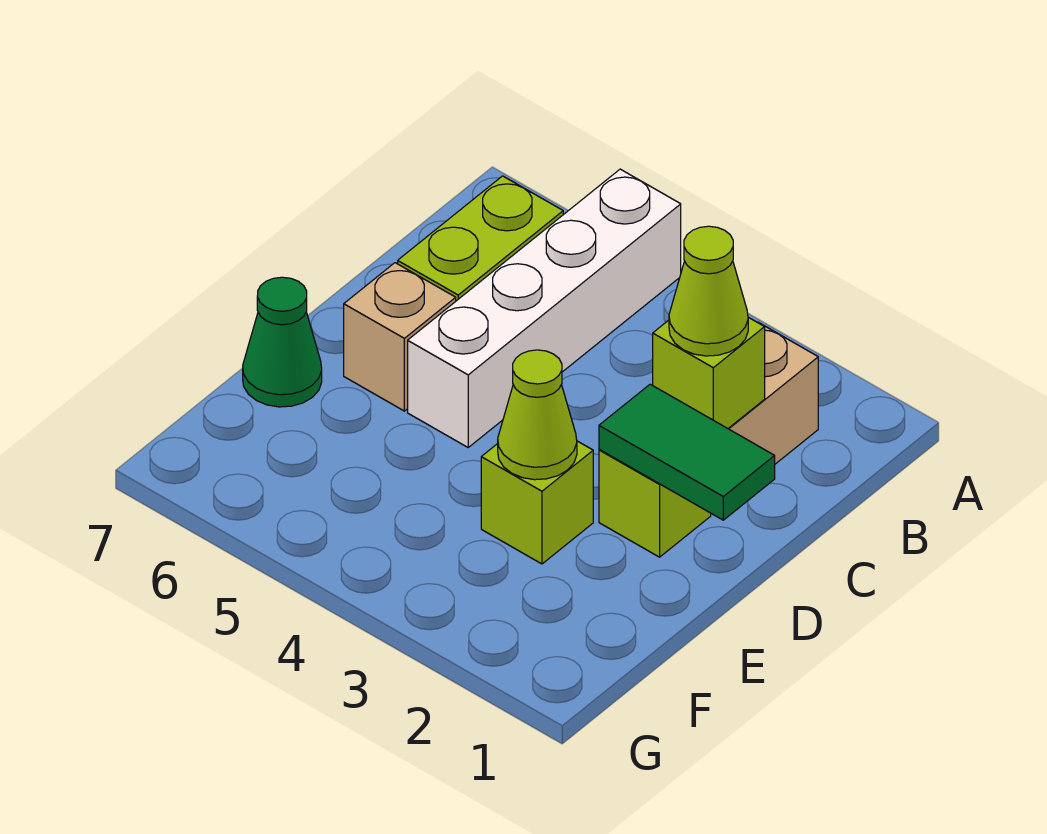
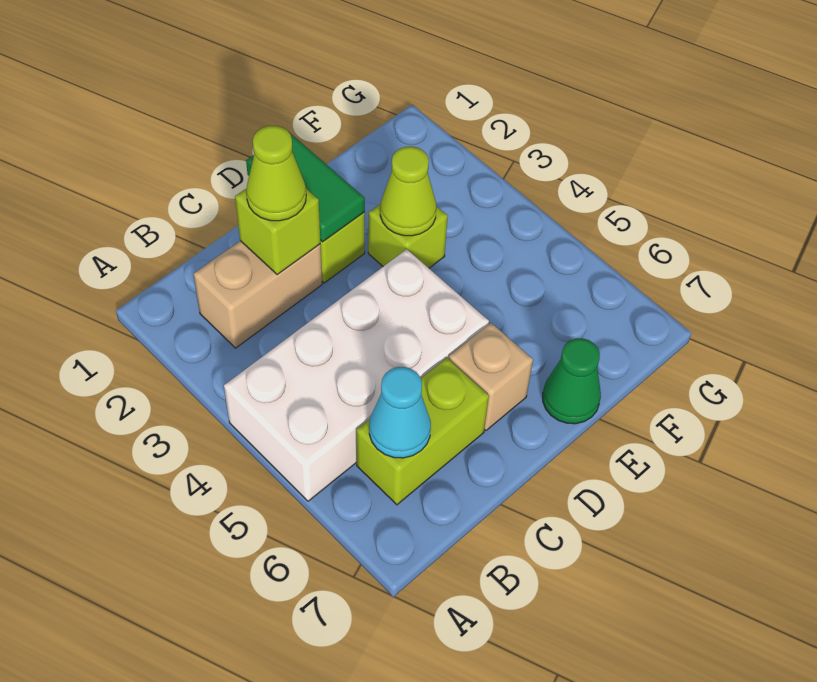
white 1x4 brick [408,169,681,447] -> white 2x4 brick [224,249,489,501]
none -> cyan 1x1 cone [369,367,431,458]

